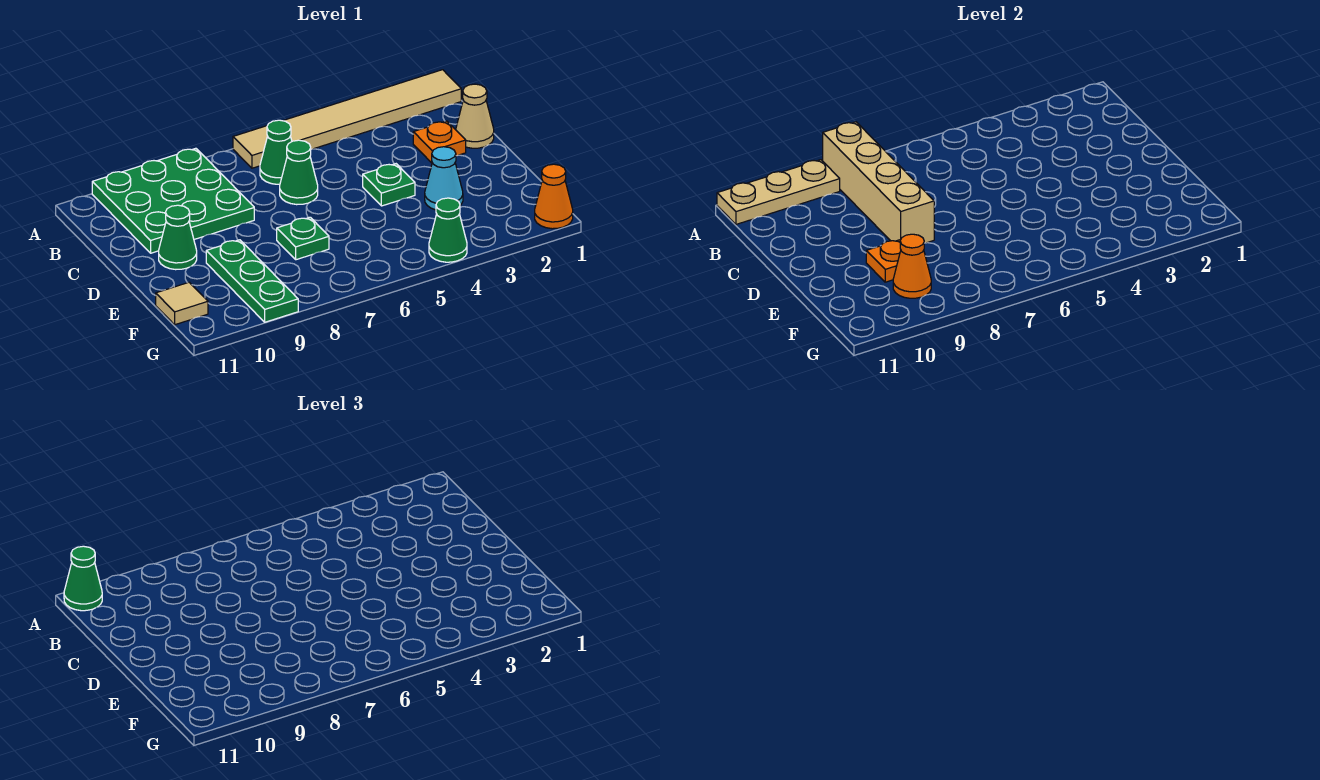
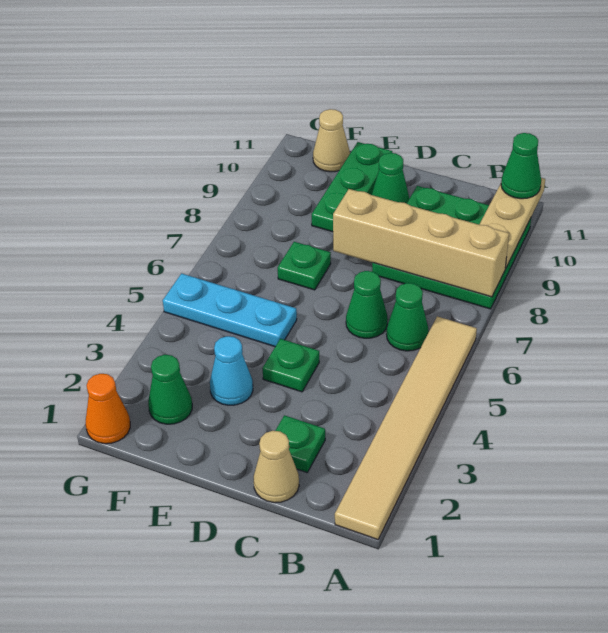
orange 1x1 plate [413,121,466,163] -> green 1x1 plate [275,415,325,472]
none -> cyan 1x3 plate [163,274,297,347]
green 1x3 plate [206,240,298,322] -> green 1x3 plate turned to [312,142,392,232]
orange 1x1 plate [866,240,901,282] -> none
orange 1x1 cone [893,234,931,298] -> none
tan 1x1 tile [156,282,208,325] -> tan 1x1 cone [313,109,350,172]
green 1x1 cone [429,198,467,262] -> green 1x1 cone moved to [148,355,192,424]

